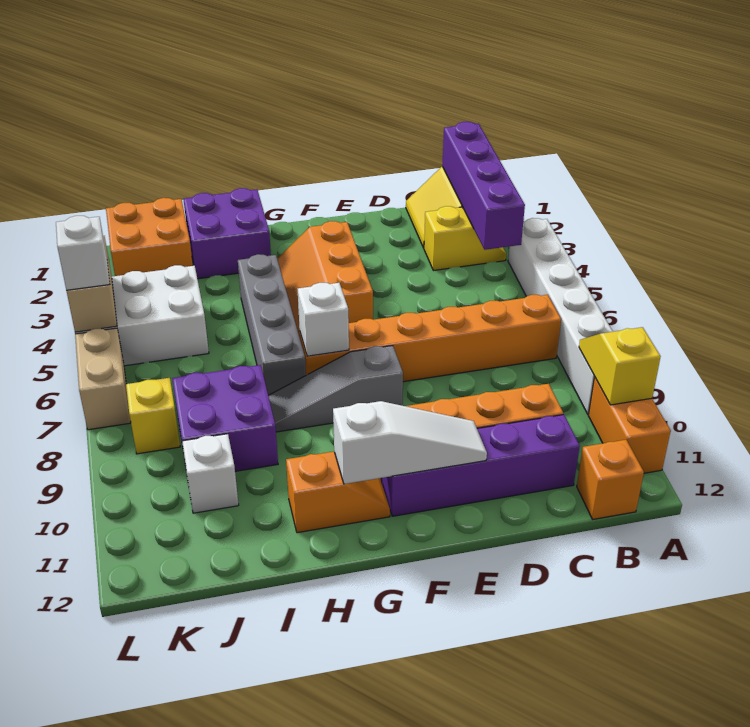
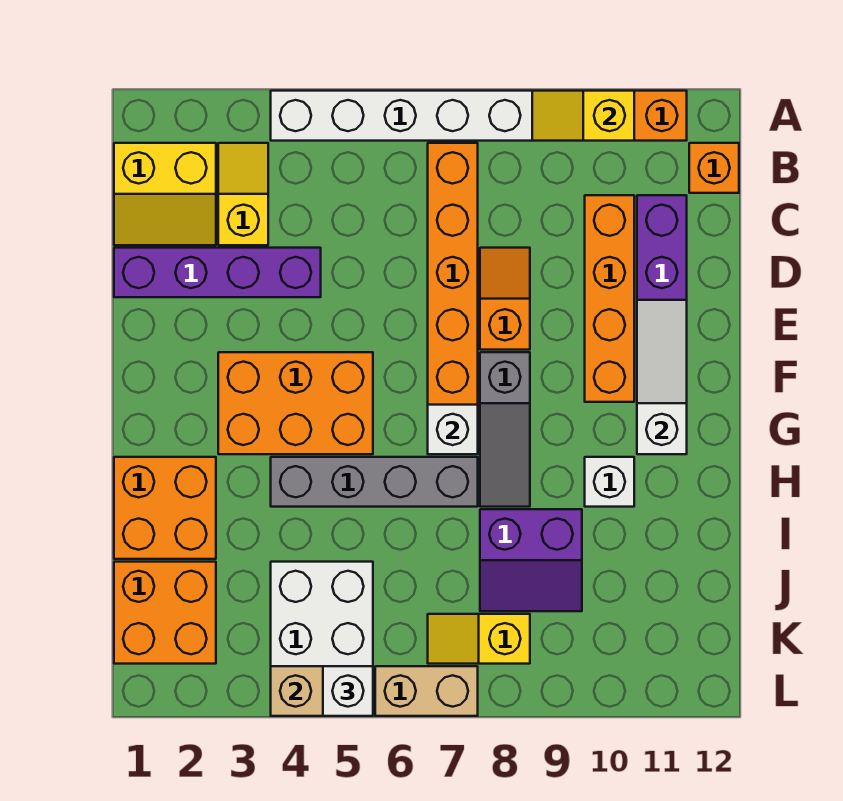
purple 1x4 brick [442,122,525,250] -> purple 1x4 brick moved to [114,248,321,297]
orange 2x3 slope [277,221,373,337] -> orange 2x3 brick [218,352,373,454]
orange 1x2 slope [286,452,390,533] -> orange 1x2 slope moved to [480,248,530,350]
purple 2x2 brick [183,188,271,279] -> orange 2x2 brick [114,457,216,559]
purple 2x2 brick [172,365,278,471] -> purple 2x2 slope [480,509,582,611]
white 1x1 brick [182,434,239,513] -> white 1x1 brick moved to [585,457,634,507]

